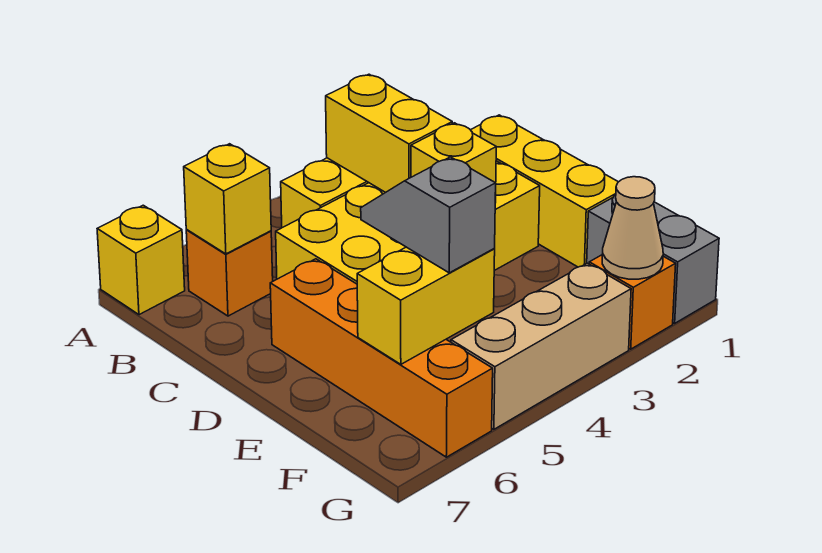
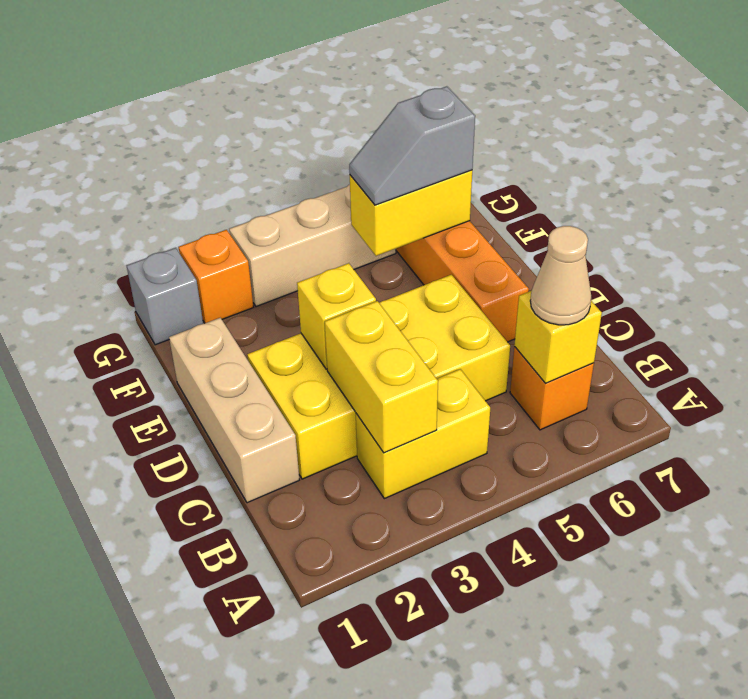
yellow 1x1 brick [97,205,185,315] -> none
yellow 1x3 brick [471,115,618,267] -> tan 1x3 brick [169,318,299,503]
grey 1x2 slope [361,157,496,273] -> grey 1x2 slope turned to [349,86,475,205]
grey 1x2 brick [587,195,719,323] -> grey 1x1 brick [126,248,203,345]
tan 1x1 cone [602,177,663,279] -> tan 1x1 cone moved to [530,226,592,325]

